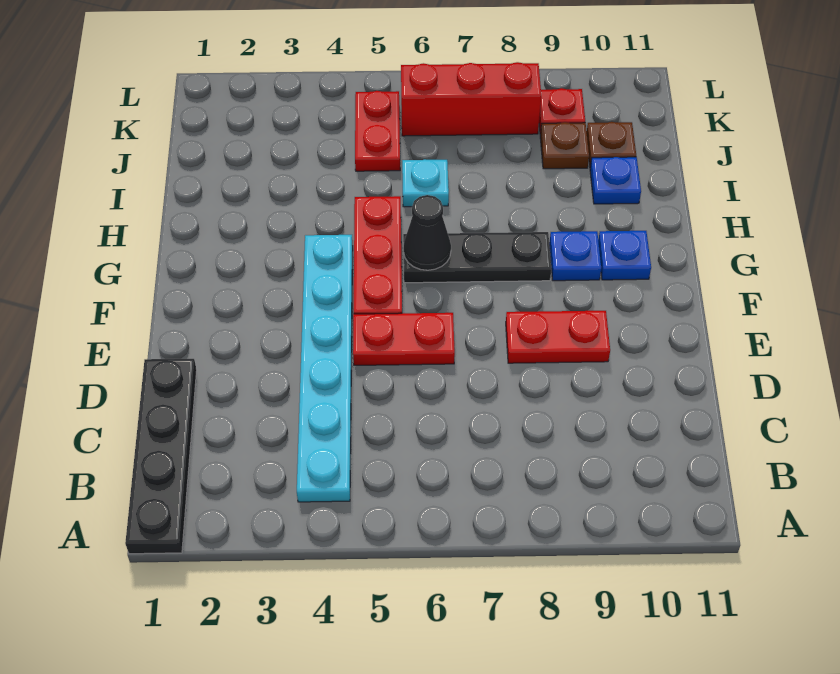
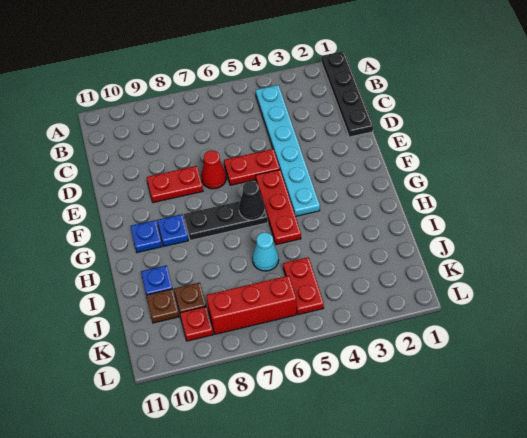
none -> red 1x1 cone [201,151,226,189]
cyan 1x1 plate [402,159,449,207] -> cyan 1x1 cone [252,232,279,271]

